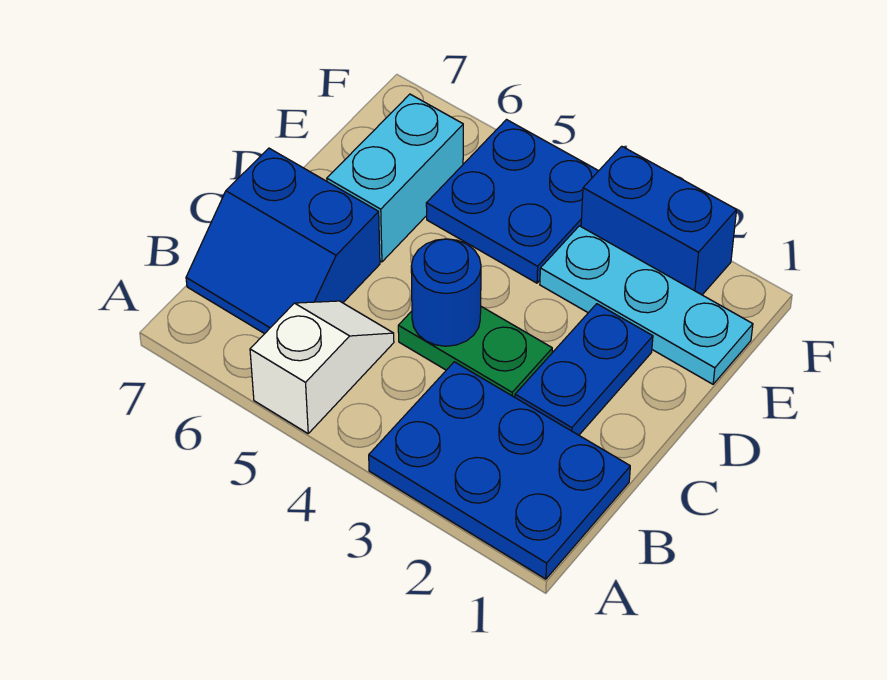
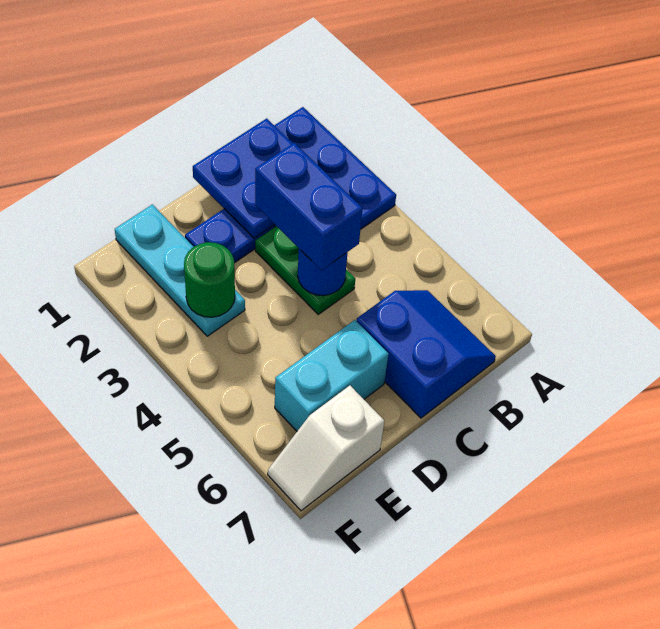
white 1x2 slope [250,301,394,433] -> white 1x2 slope moved to [268,386,384,511]
none -> green 1x1 round brick [184,242,235,317]
blue 2x2 plate [426,120,598,283] -> blue 2x2 plate moved to [193,118,293,238]
blue 1x2 brick [581,146,736,295] -> blue 1x2 brick moved to [255,143,363,270]

